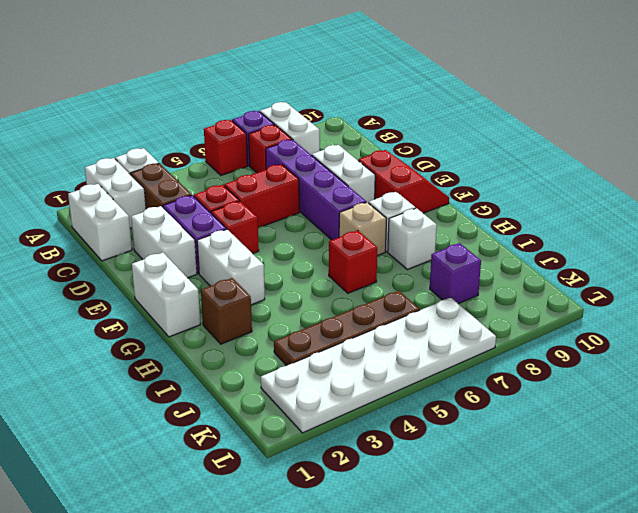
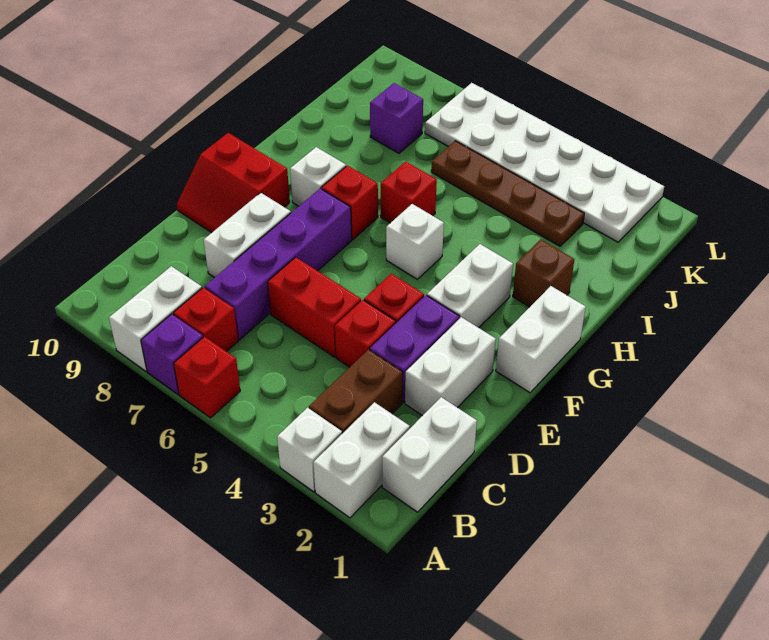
red 2x2 slope [358,150,449,213] -> red 2x2 slope turned to [177,133,290,233]
tan 1x1 brick [339,202,387,256] -> red 1x1 brick [322,166,378,240]
white 1x1 brick [388,208,437,270] -> white 1x1 brick moved to [386,204,444,279]

